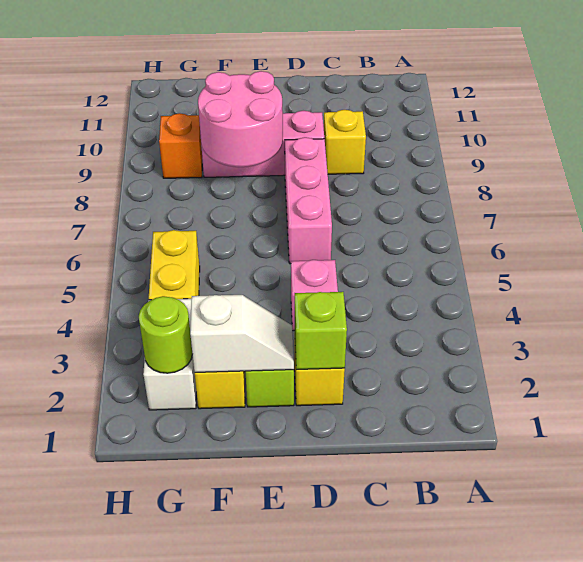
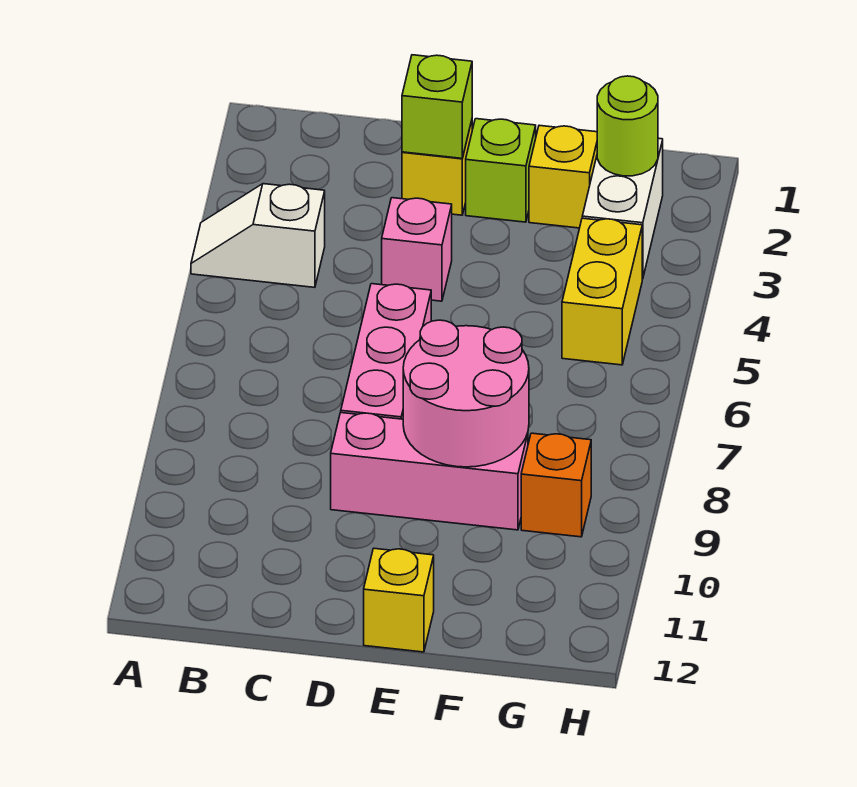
yellow 1x1 brick [324,110,366,174] -> yellow 1x1 brick moved to [364,548,434,652]
white 1x2 slope [190,295,294,372] -> white 1x2 slope moved to [191,184,325,287]

